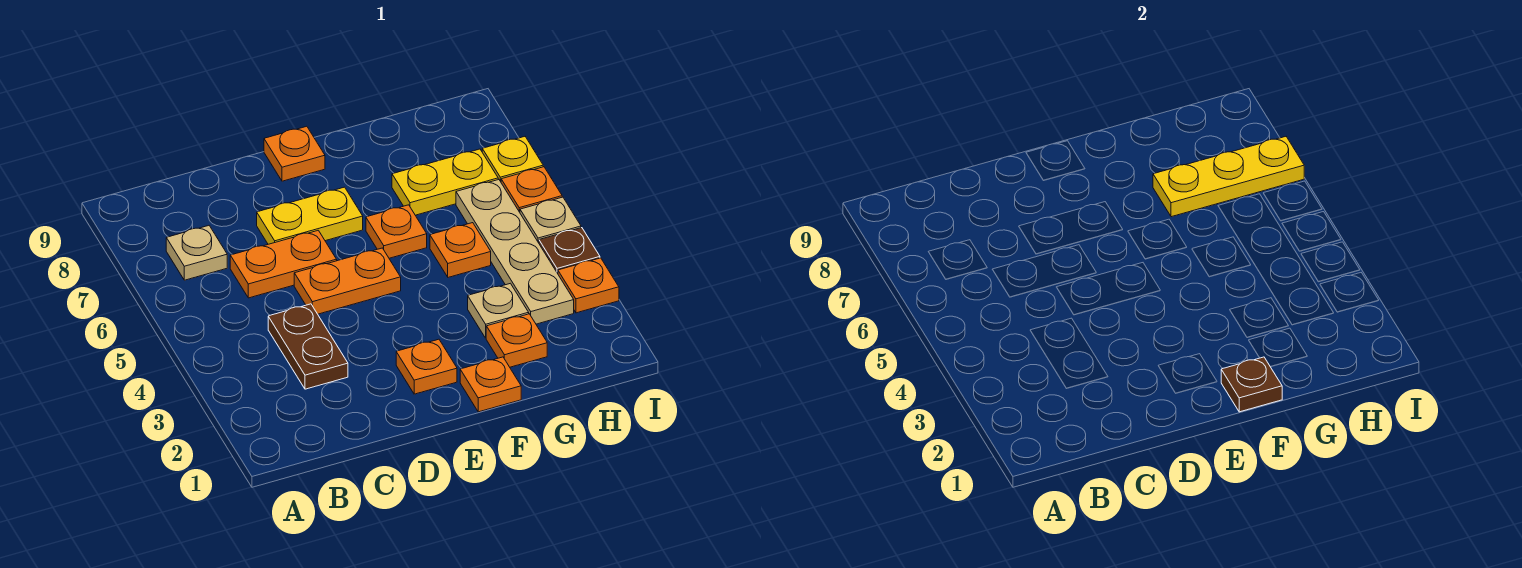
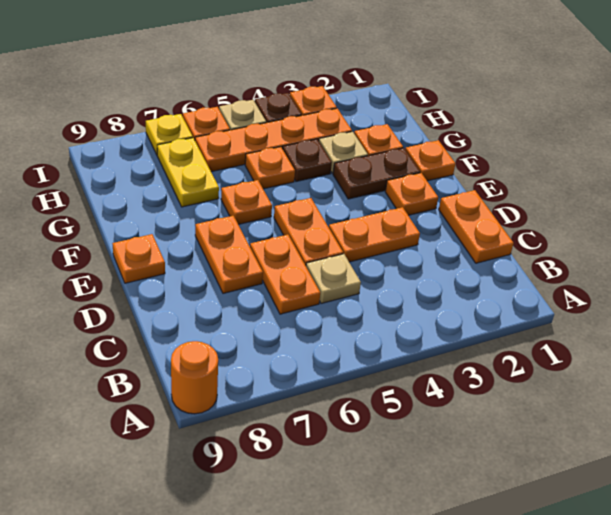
none -> orange 1x1 round brick [171,341,218,414]
tan 1x1 plate [166,226,227,280] -> tan 1x1 plate moved to [306,254,361,304]
none -> orange 1x2 plate [439,190,514,263]
brown 1x2 plate [268,304,348,389] -> brown 1x2 plate moved to [333,148,420,199]
none -> orange 1x2 plate [329,207,420,262]
yellow 1x2 plate [257,187,363,244] -> orange 1x2 plate [195,216,263,293]
brown 1x1 plate [1221,357,1282,412] -> brown 1x1 plate moved to [283,139,332,181]
yellow 1x3 plate [1153,137,1304,217] -> none
tan 1x4 plate [456,179,574,324] -> orange 1x4 plate [195,108,352,172]

